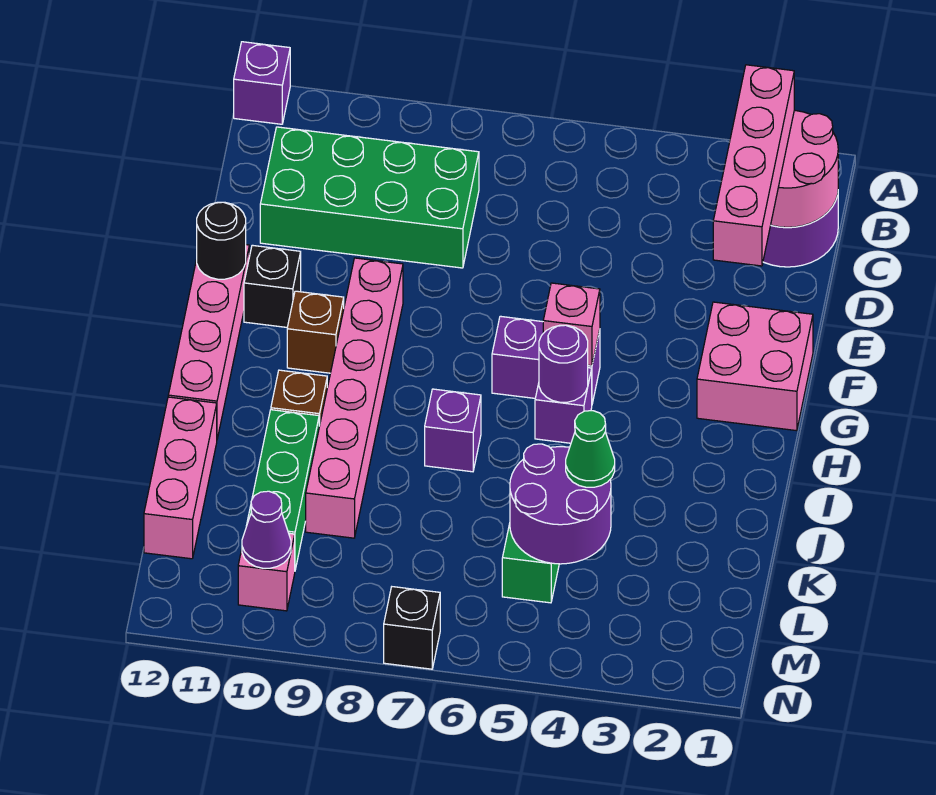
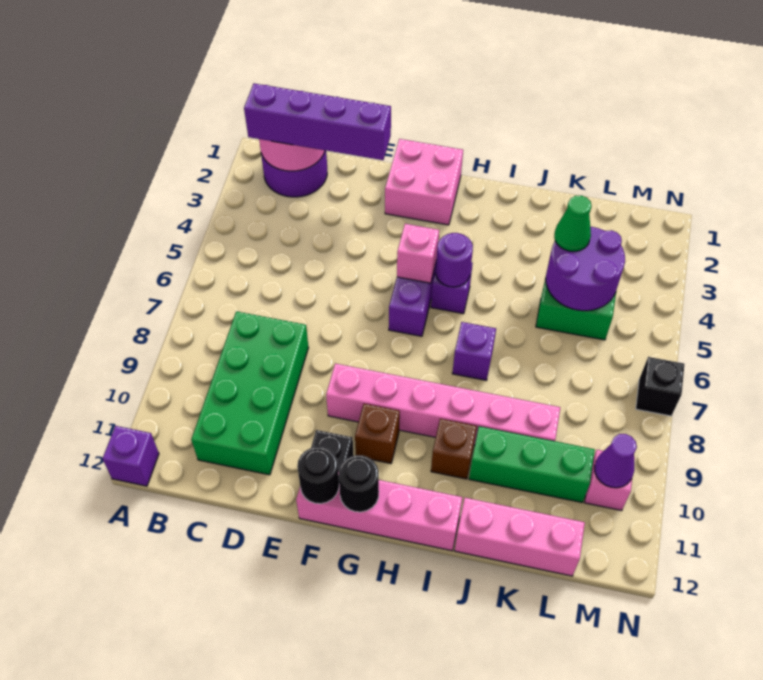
pink 1x4 brick [713,65,794,266] -> purple 1x4 brick [244,84,391,160]
none -> black 1x1 round brick [339,455,379,512]

